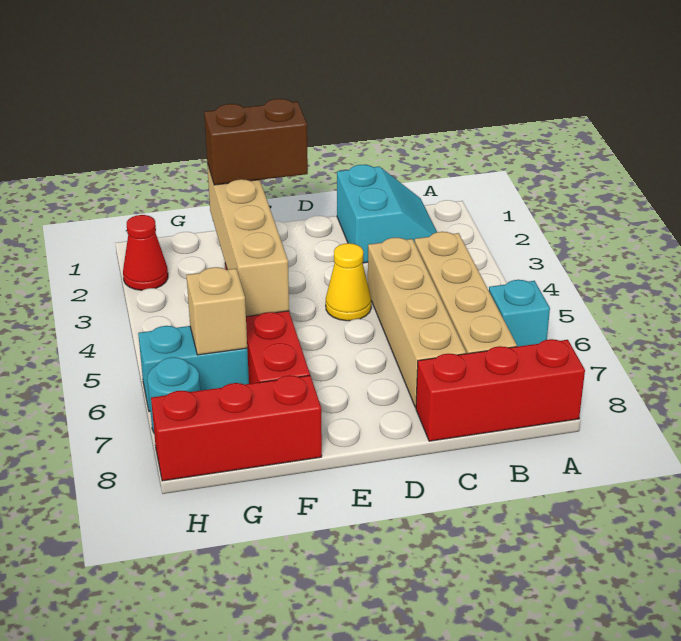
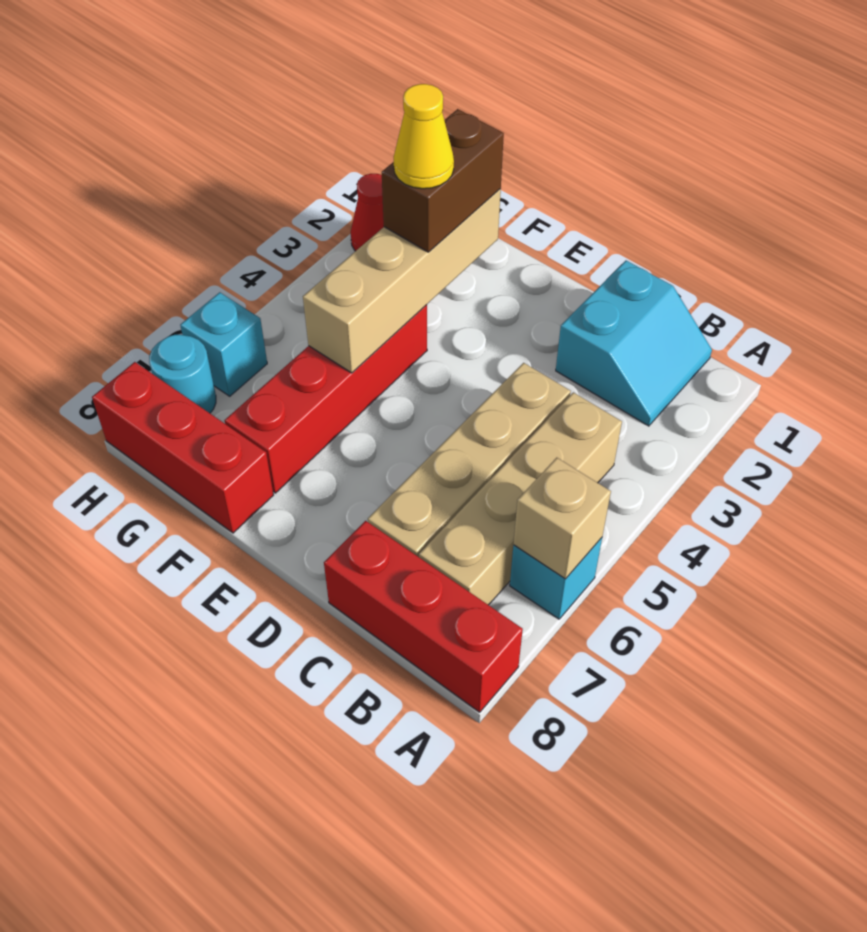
yellow 1x1 cone [326,243,371,321] -> yellow 1x1 cone moved to [394,84,454,189]
brown 1x2 brick [204,99,308,185] -> brown 1x2 brick turned to [382,109,504,252]
cyan 1x2 brick [138,326,249,412] -> cyan 1x1 brick [180,292,267,396]
tan 1x1 brick [187,267,247,355] -> tan 1x1 brick moved to [513,458,611,579]

